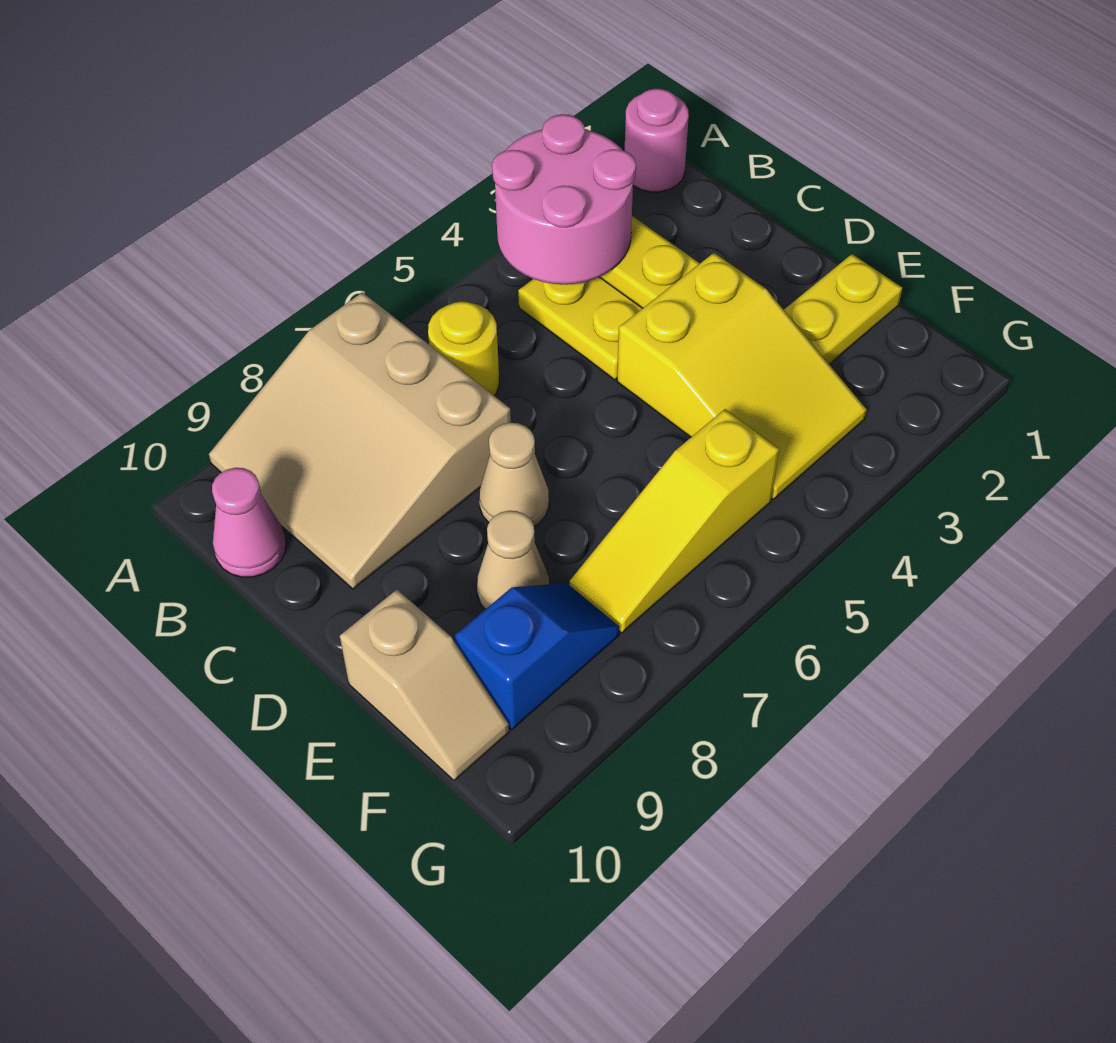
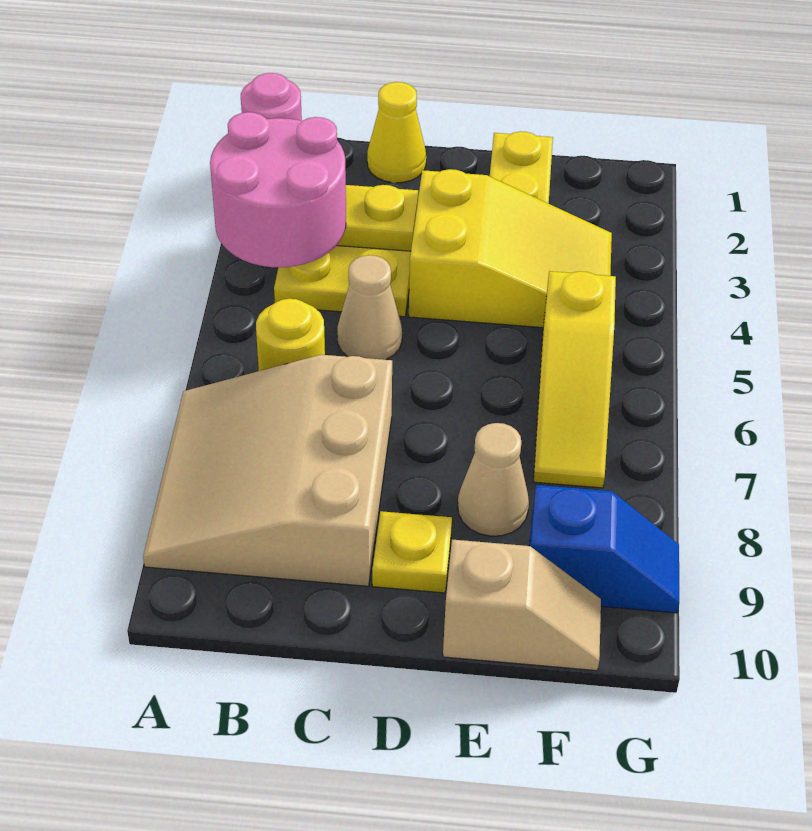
tan 3x3 slope [209,292,511,589] -> tan 3x3 slope turned to [143,355,392,586]
pink 1x1 cone [212,468,286,577] -> none
none -> yellow 1x1 cone [367,82,426,183]
tan 1x1 cone [479,423,549,526] -> tan 1x1 cone moved to [337,255,402,360]
none -> yellow 1x1 plate [372,511,452,593]
blue 1x2 slope [455,583,619,730] -> blue 1x2 slope turned to [529,485,679,613]

